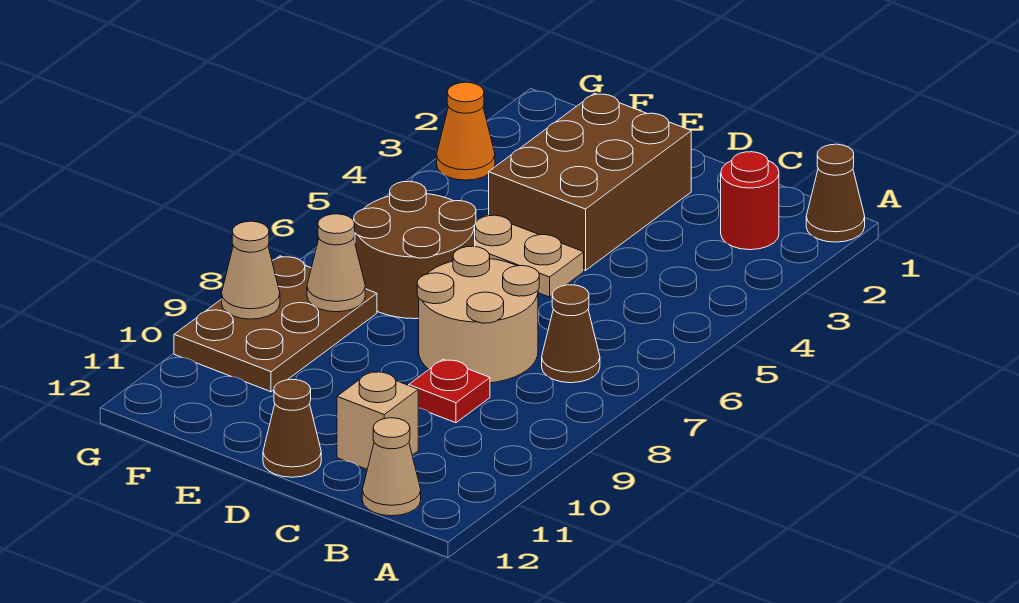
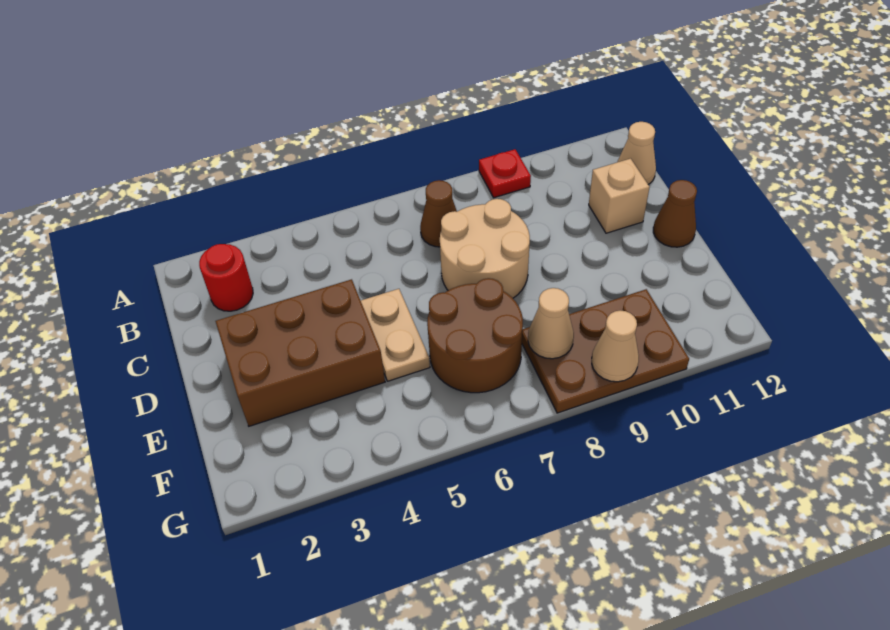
brown 1x1 cone [806,144,865,242] -> none
red 1x1 plate [409,359,490,423] -> red 1x1 plate moved to [479,149,531,198]
orange 1x1 cone [437,82,495,180] -> none

